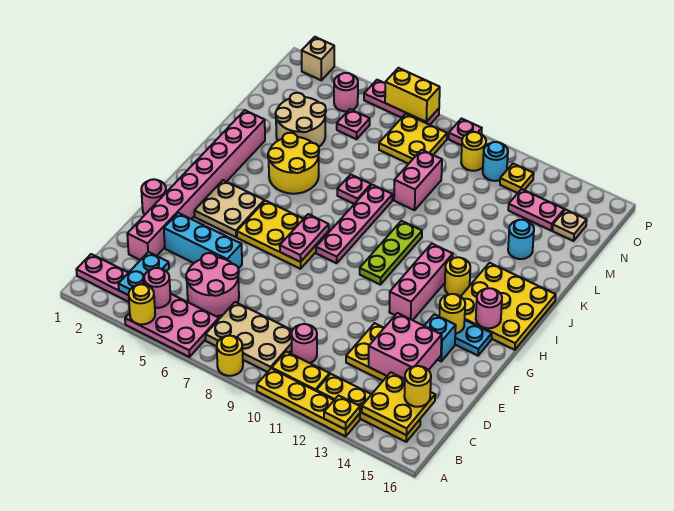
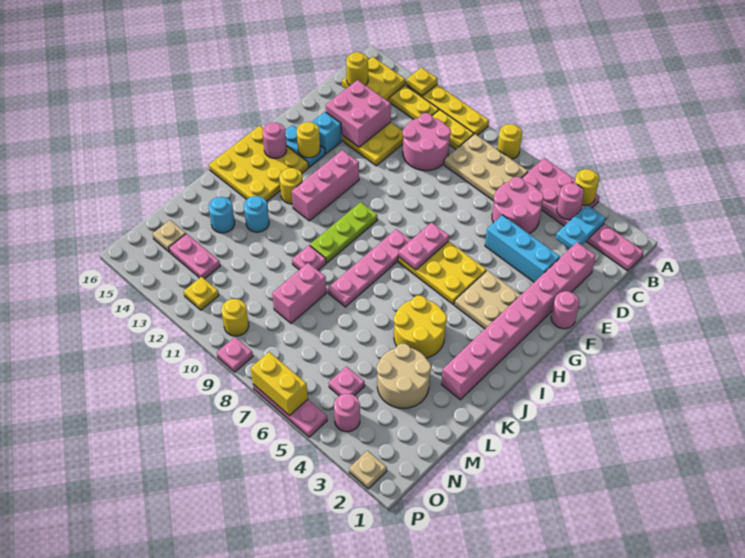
pink 1x1 round brick [291,324,317,363] -> pink 2x2 round brick [403,113,451,171]
pink 1x1 plate [337,174,371,204] -> pink 1x1 plate moved to [292,245,326,270]
yellow 2x2 plate [379,114,447,164] -> none
cyan 1x1 round brick [483,142,508,181] -> cyan 1x1 round brick moved to [244,196,269,232]
tan 1x1 brick [302,37,334,80] -> tan 1x1 plate [349,451,387,489]

